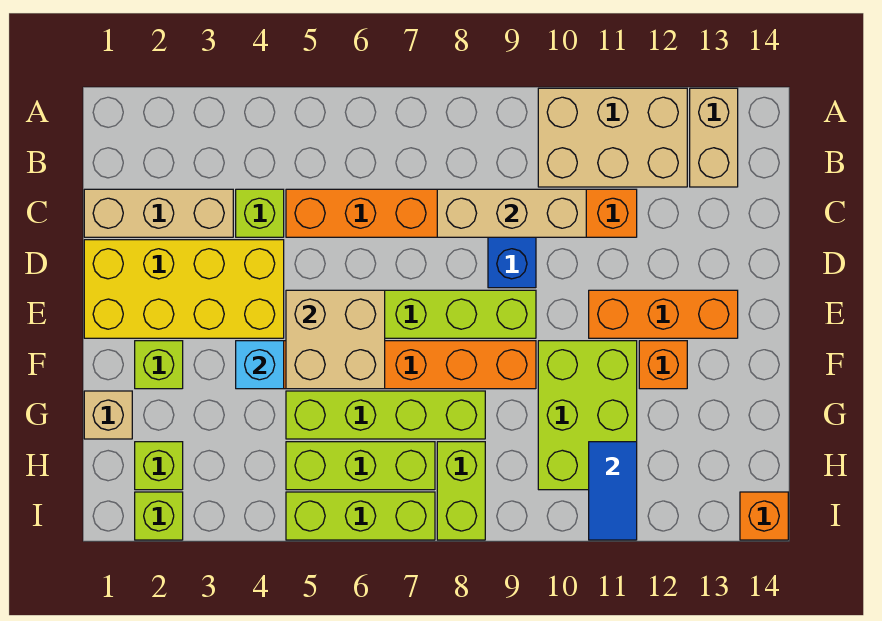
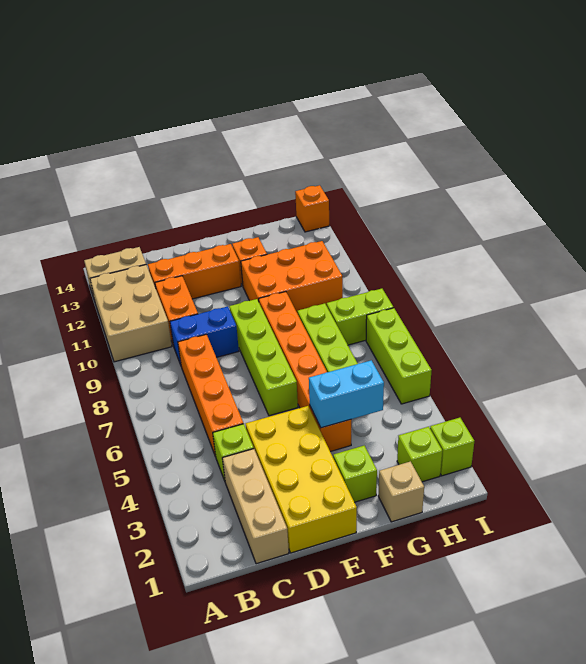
tan 1x3 brick [437,189,586,237] -> none
tan 2x2 brick [286,290,385,389] -> none
orange 1x3 brick [589,290,738,338] -> orange 1x3 brick turned to [148,244,241,299]
cyan 1x1 brick [236,341,284,389] -> cyan 1x2 brick [309,360,384,428]
lime 2x3 brick [538,341,637,490] -> orange 2x3 brick [241,241,343,313]
lime 1x3 brick [286,442,435,490] -> none
blue 1x2 tile [589,442,637,540] -> none

